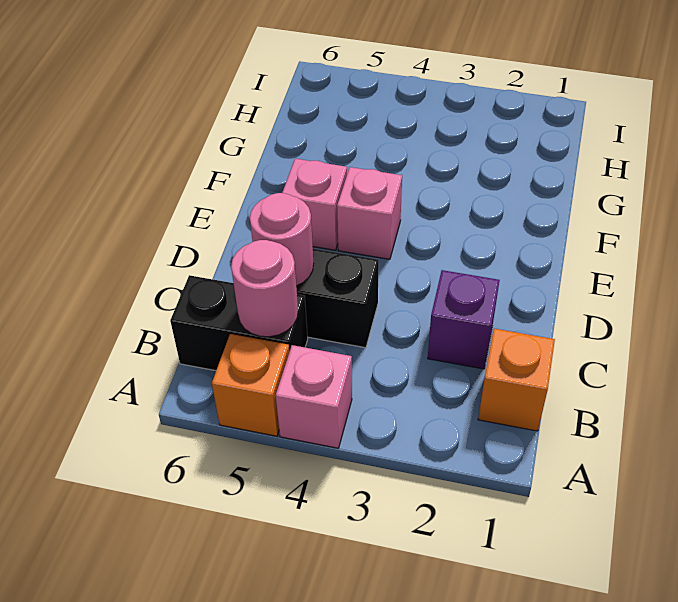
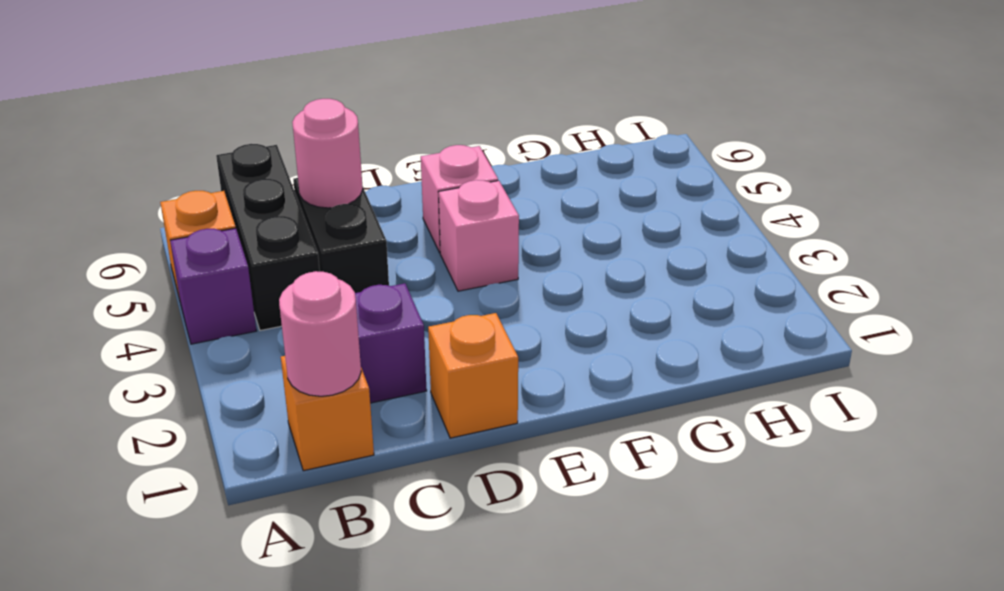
pink 1x1 brick [276,345,352,448] -> purple 1x1 brick [170,228,256,344]
black 1x2 brick [170,275,308,371] -> black 1x3 brick [216,144,320,330]
pink 1x1 round brick [231,240,298,337] -> pink 1x1 round brick moved to [279,271,361,396]
none -> orange 1x1 brick [428,313,518,438]

